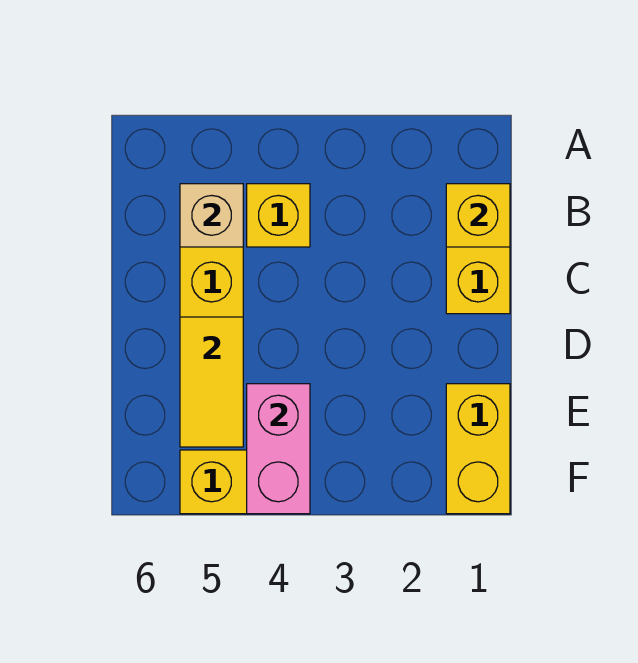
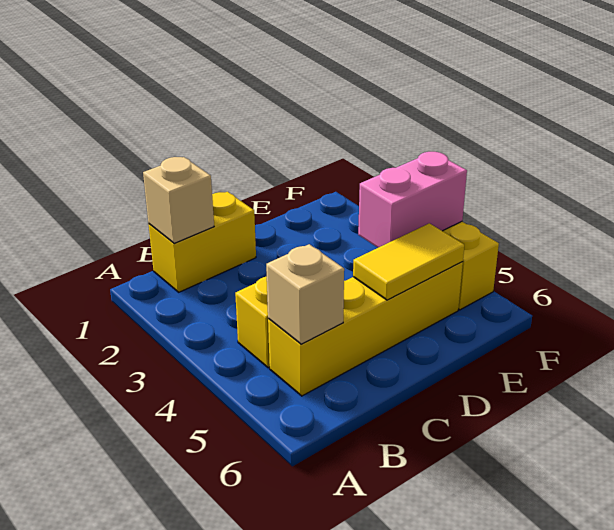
yellow 1x1 brick [446,184,510,247] -> tan 1x1 brick [143,157,214,243]
yellow 1x2 brick [446,384,510,514] -> none

